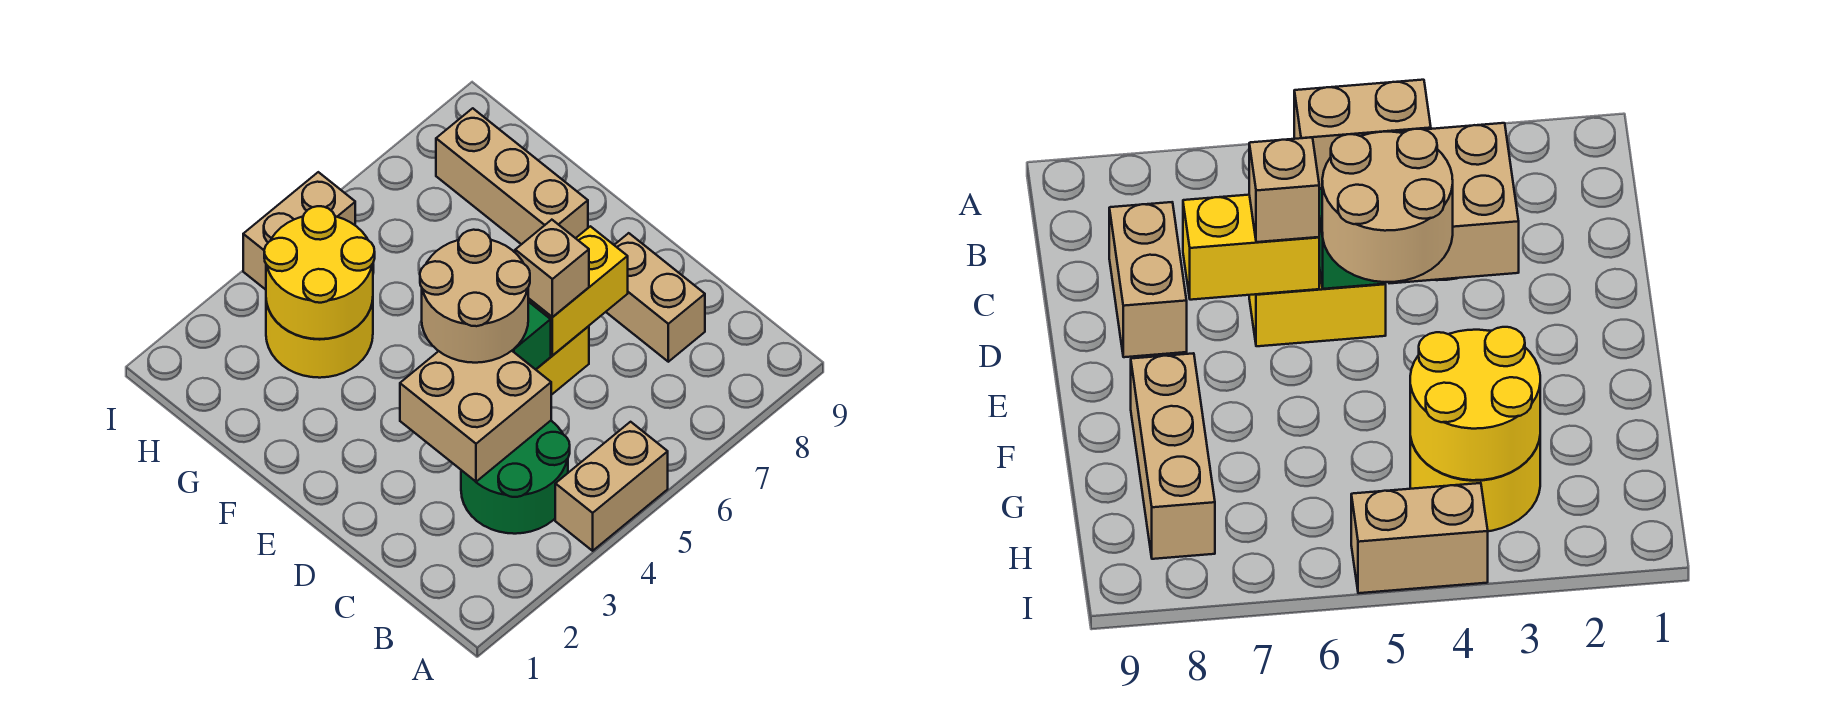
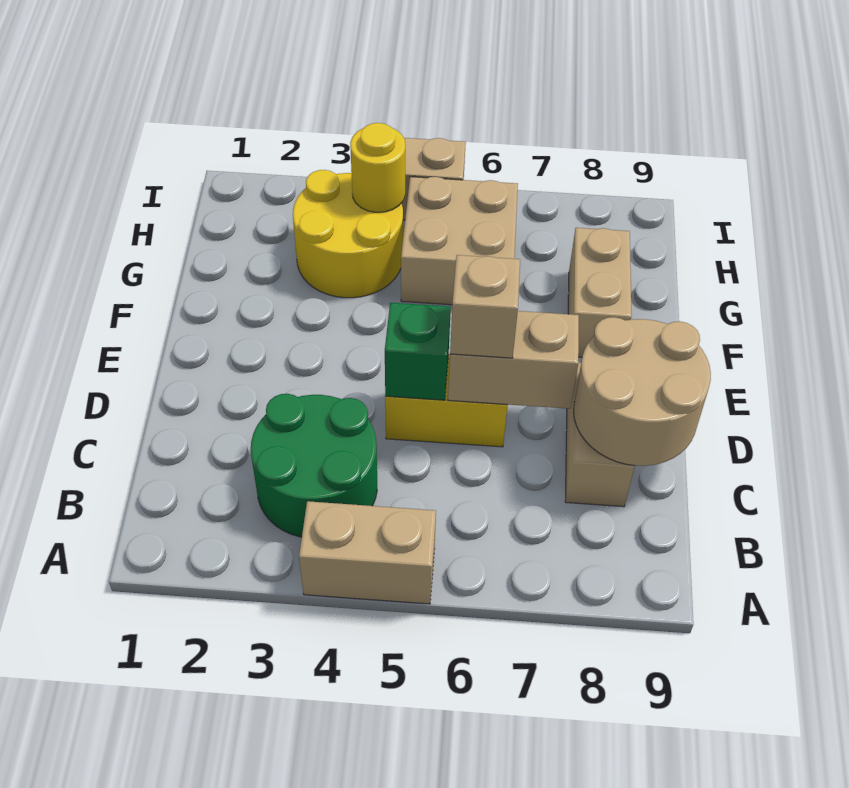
tan 2x2 brick [400,351,551,482] -> tan 2x2 brick moved to [401,177,518,305]
tan 2x2 round brick [420,230,530,363] -> tan 2x2 round brick moved to [574,317,711,466]
yellow 1x2 brick [528,226,628,355] -> tan 1x2 brick [448,311,579,409]
tan 1x3 brick [436,108,588,244] -> tan 1x2 brick [568,228,632,357]
yellow 2x2 round brick [264,206,375,339] -> yellow 1x1 round brick [350,123,405,212]

